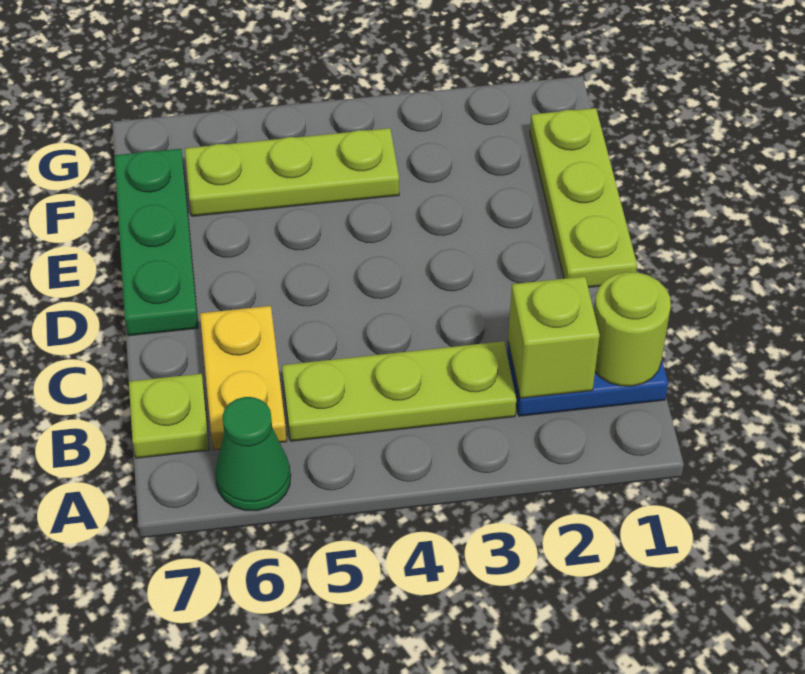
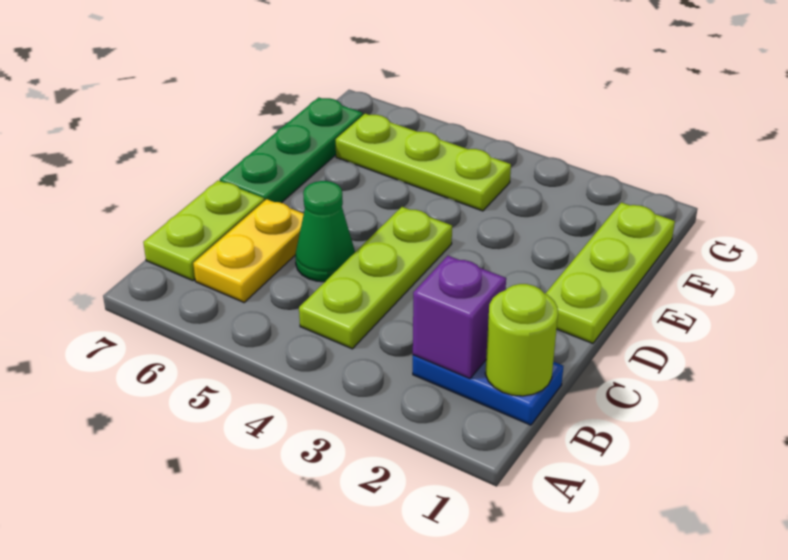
green 1x1 cone [215,397,291,511] -> green 1x1 cone moved to [295,181,355,282]
lime 1x1 brick [508,276,600,399] -> purple 1x1 brick [413,256,506,379]
lime 1x3 plate [282,341,516,441] -> lime 1x3 plate turned to [299,207,452,349]
lime 1x1 plate [129,374,209,458] -> lime 1x2 plate [143,180,264,281]

